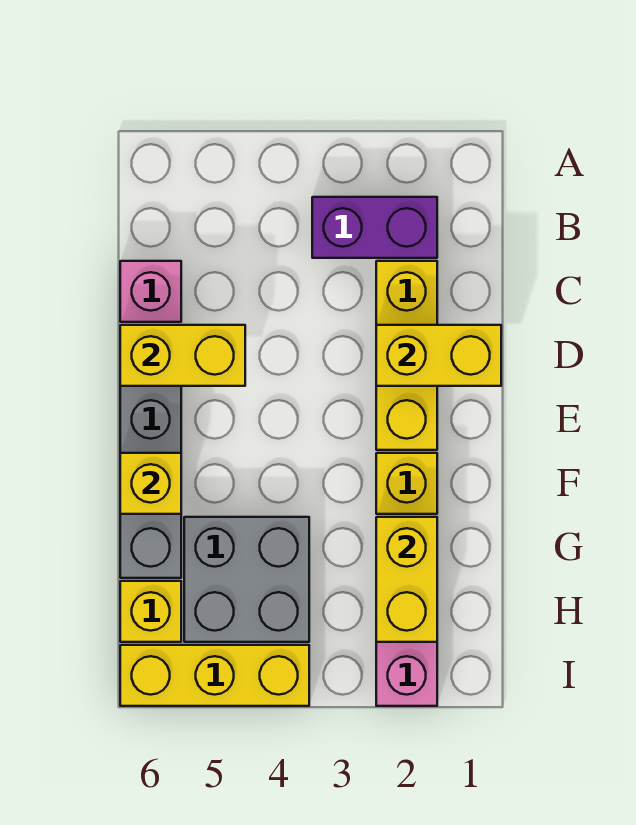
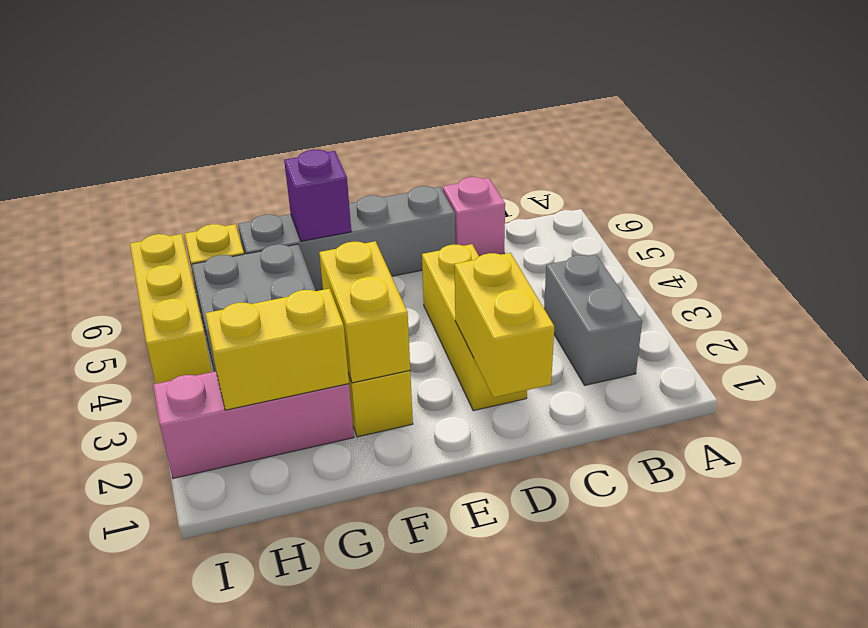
purple 1x2 brick [312,197,437,258] -> grey 1x2 brick [544,255,642,385]
yellow 1x3 brick [376,261,437,450] -> yellow 1x3 brick turned to [422,244,527,411]
yellow 1x2 brick [120,325,245,386] -> yellow 1x2 brick moved to [319,241,410,383]
yellow 1x1 brick [120,453,181,514] -> purple 1x1 brick [284,150,351,241]

